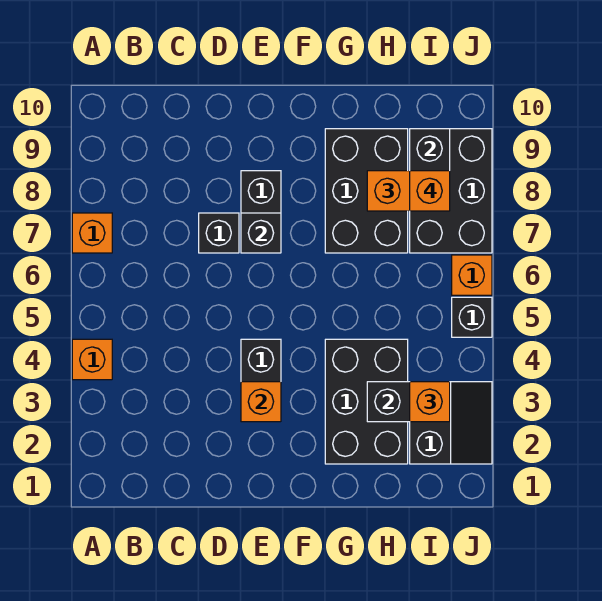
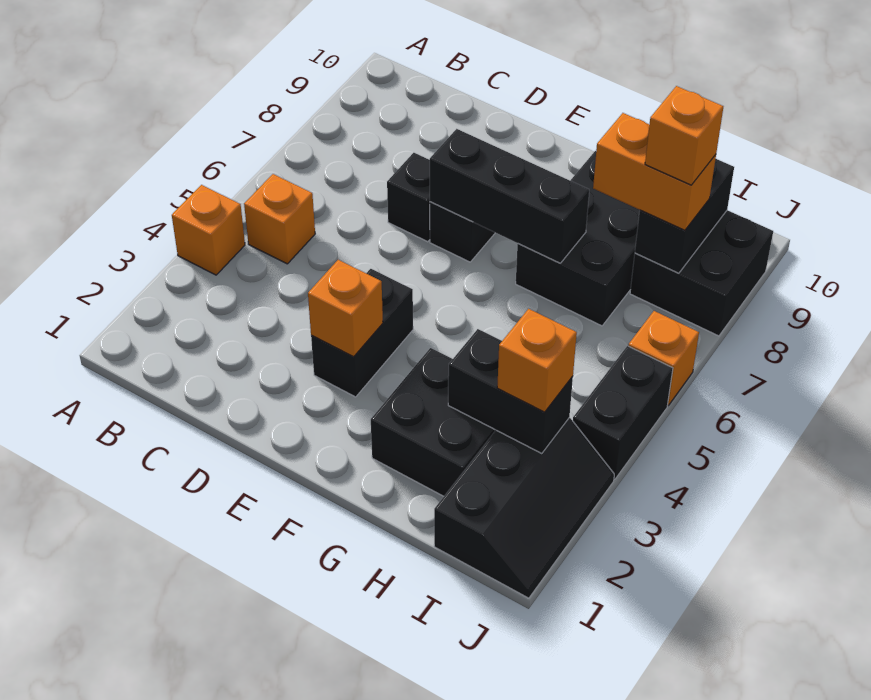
orange 1x1 brick [72,213,112,253] -> orange 1x1 brick moved to [244,174,315,264]
black 1x1 brick [241,213,281,253] -> black 1x3 brick [430,129,589,263]
black 2x3 brick [325,339,408,464] -> black 2x2 brick [371,348,496,496]
black 2x2 slope [410,382,492,464] -> black 2x3 slope [434,418,614,598]
black 2x3 brick [410,129,492,253] -> black 2x2 brick [630,210,773,336]
black 1x1 brick [452,297,492,337] -> black 1x2 brick [573,346,673,479]

